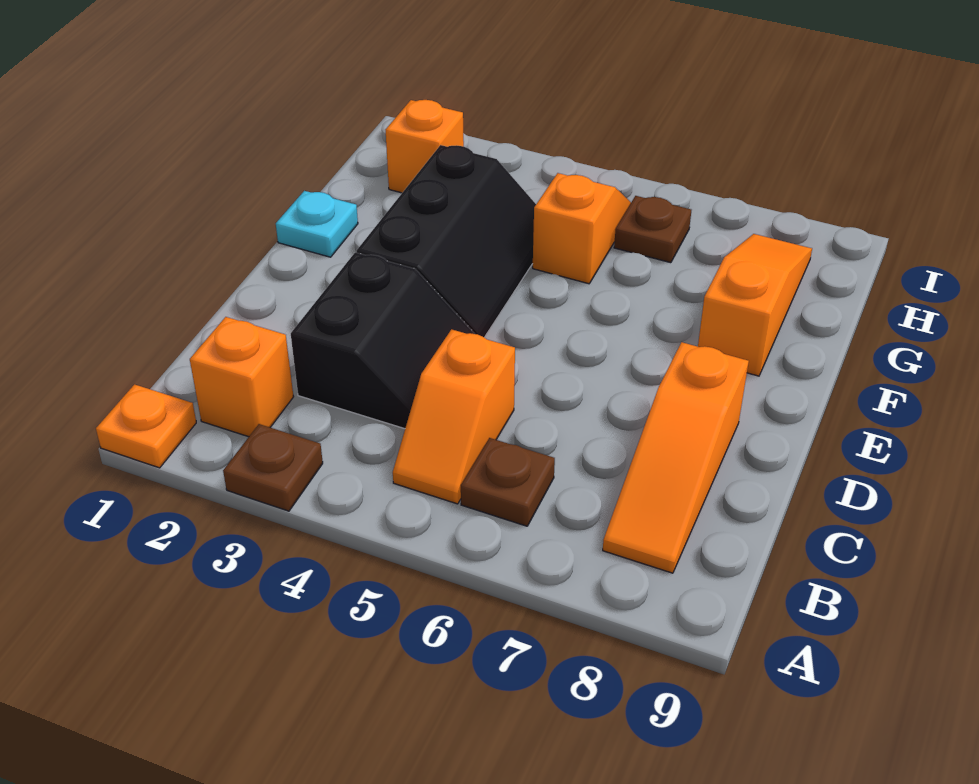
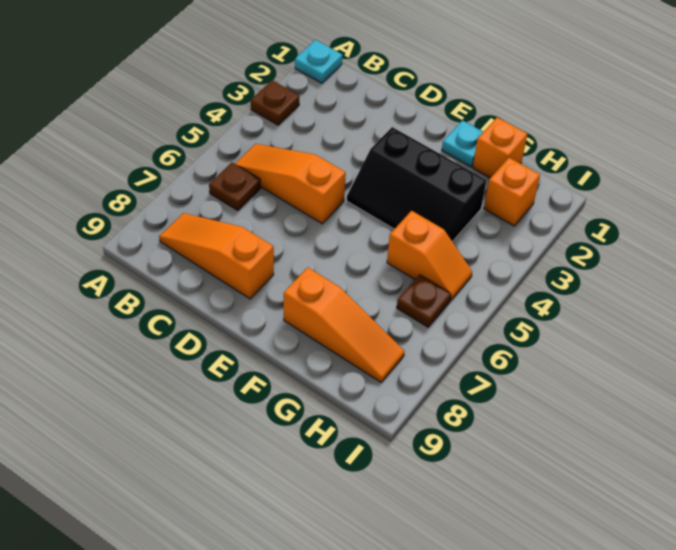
orange 1x1 plate [96,384,196,468] -> cyan 1x1 plate [295,40,342,83]
orange 1x1 brick [190,317,294,437] -> orange 1x1 brick moved to [473,117,527,178]
orange 1x2 slope [393,329,515,504] -> orange 1x3 slope [235,144,346,224]
black 2x2 slope [291,252,475,429] -> none

